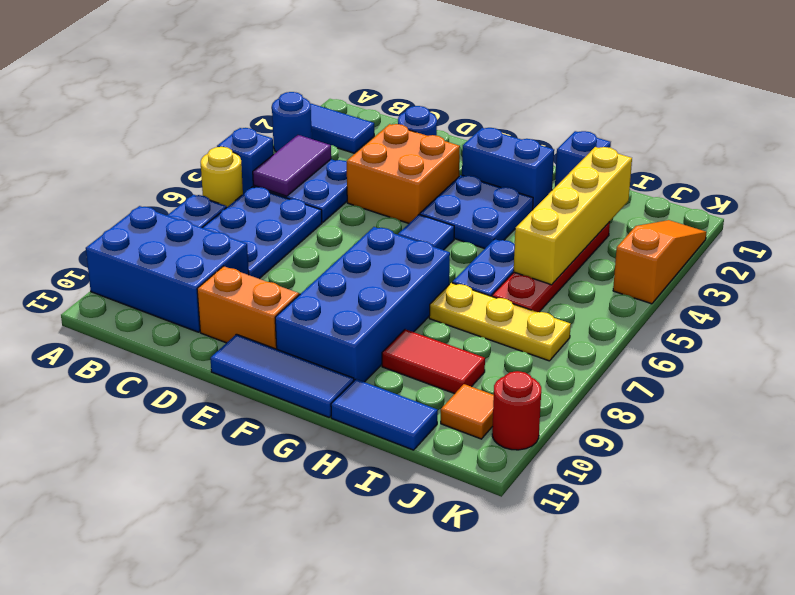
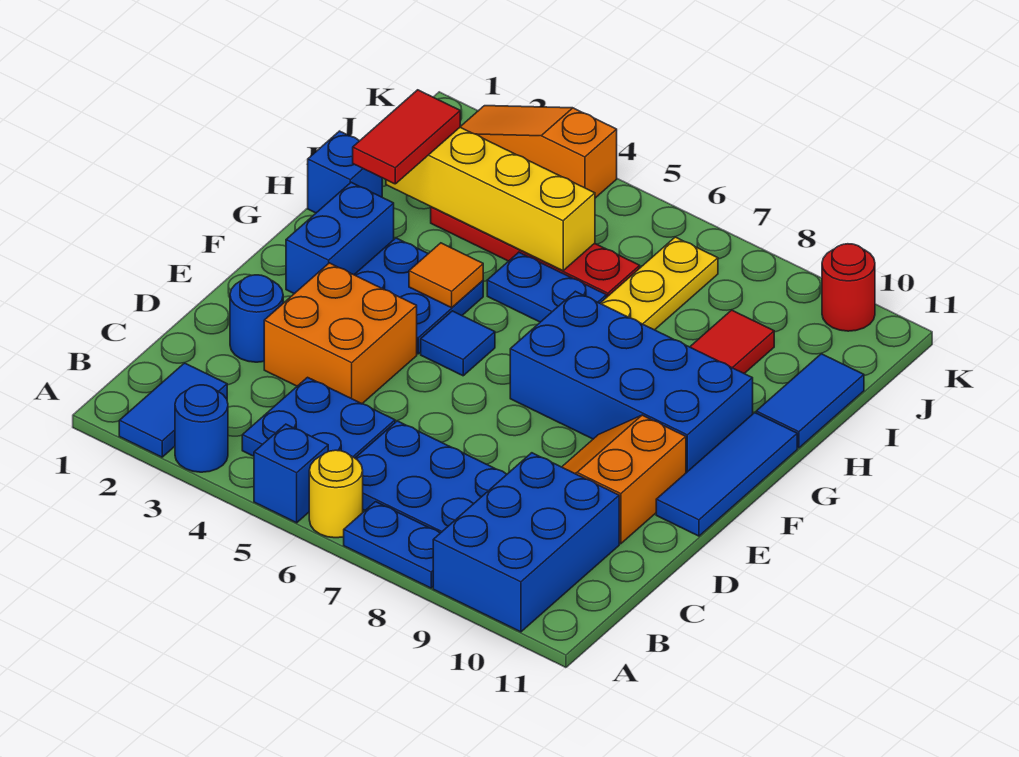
purple 1x2 tile [253,135,331,196] -> none
none -> red 1x2 tile [353,90,460,184]
orange 1x1 tile [441,384,494,439] -> orange 1x1 tile moved to [409,243,483,308]

